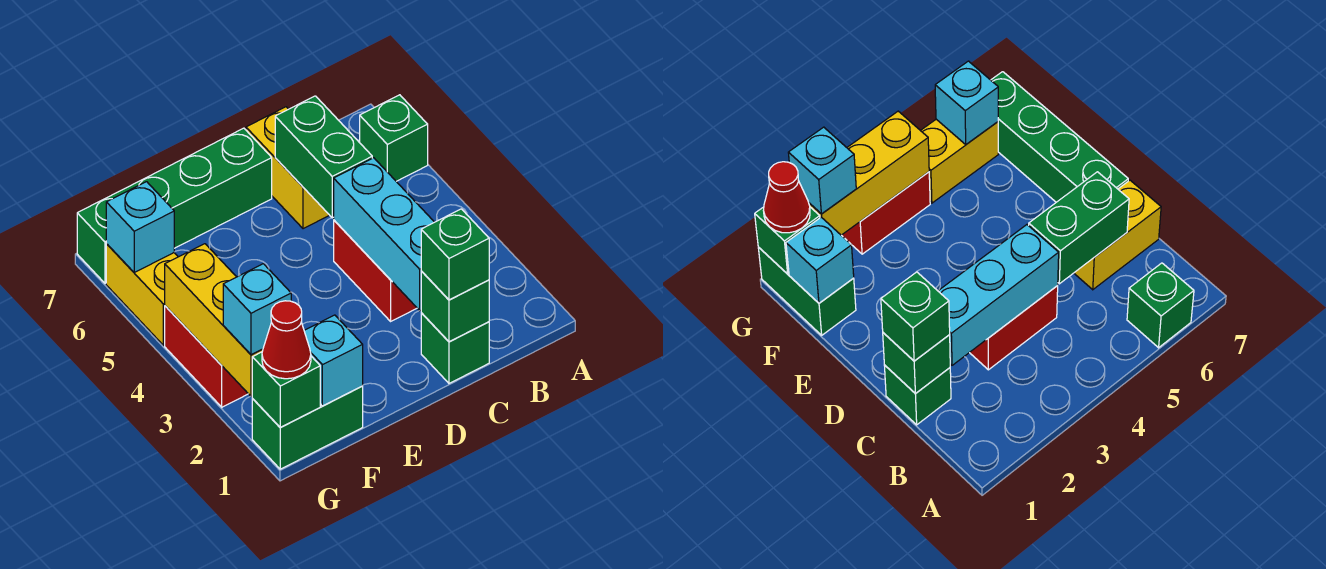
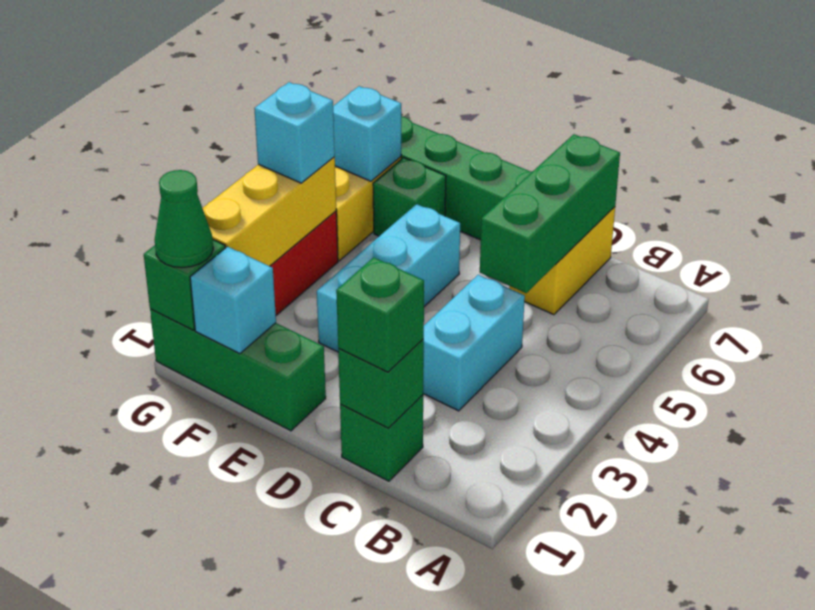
green 1x1 brick [360,95,428,181] -> green 1x1 brick moved to [373,158,446,236]
cyan 1x3 brick [334,158,434,311] -> cyan 1x3 brick moved to [317,204,460,352]
red 1x2 brick [334,220,417,321] -> cyan 1x2 brick [423,275,525,411]
green 1x2 brick [275,96,372,218] -> green 1x3 brick [480,134,620,293]
green 1x2 brick [252,386,363,469] -> green 1x3 brick [150,309,326,431]
red 1x1 cone [262,301,311,379] -> green 1x1 cone [155,170,213,268]
cyan 1x1 brick [223,264,291,355] -> cyan 1x1 brick moved to [254,82,335,183]

